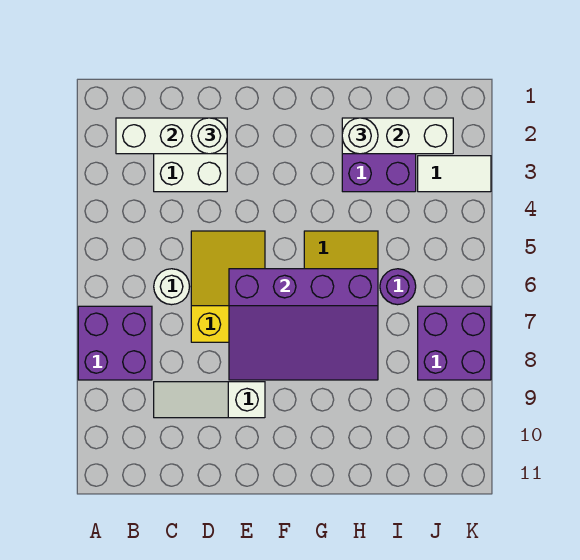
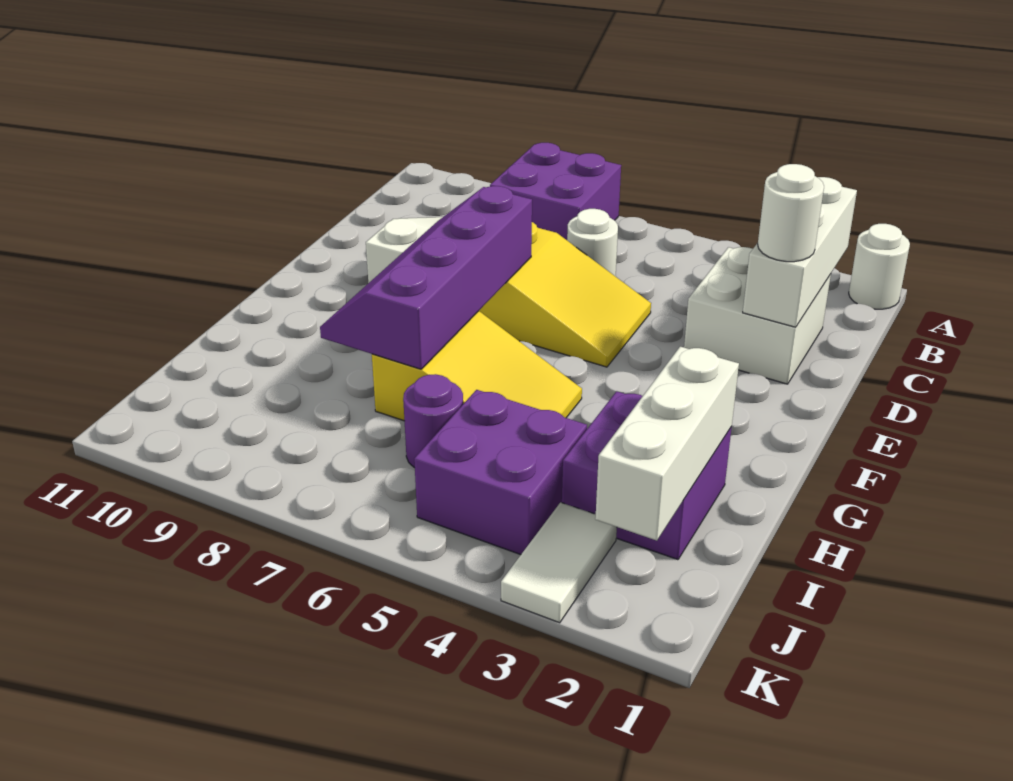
purple 3x4 slope [229,269,378,380] -> purple 2x4 slope [320,186,532,369]
white 1x1 round brick [342,118,378,154] -> white 1x1 round brick moved to [849,224,910,309]
purple 2x2 brick [418,306,491,380] -> purple 2x2 brick moved to [414,390,587,555]

